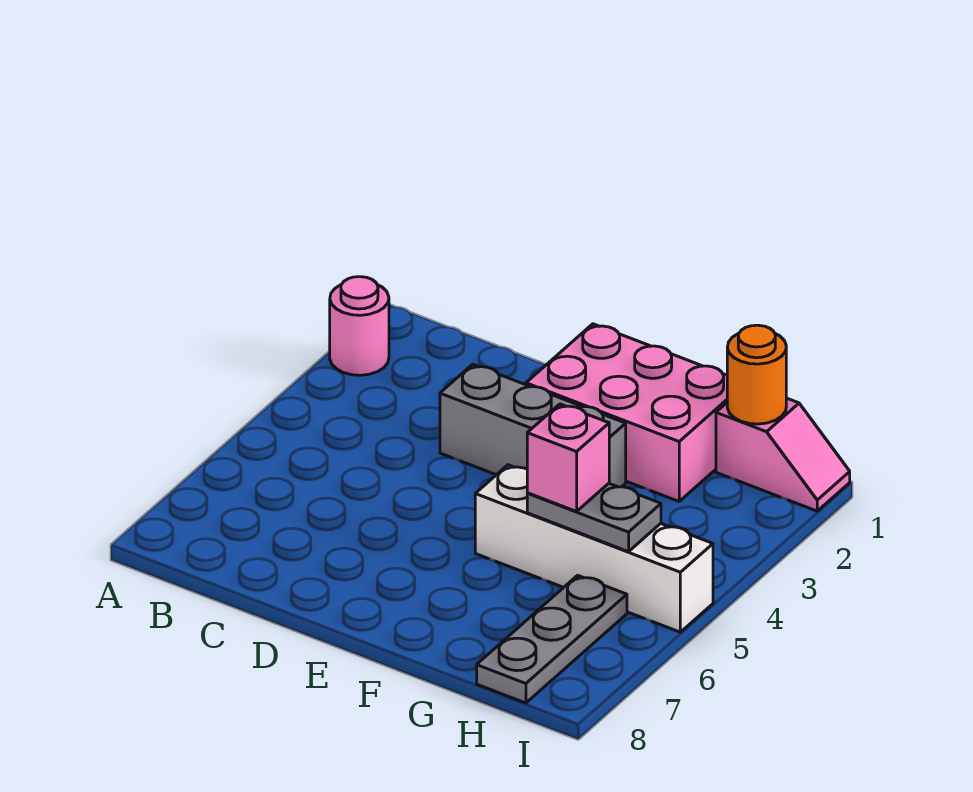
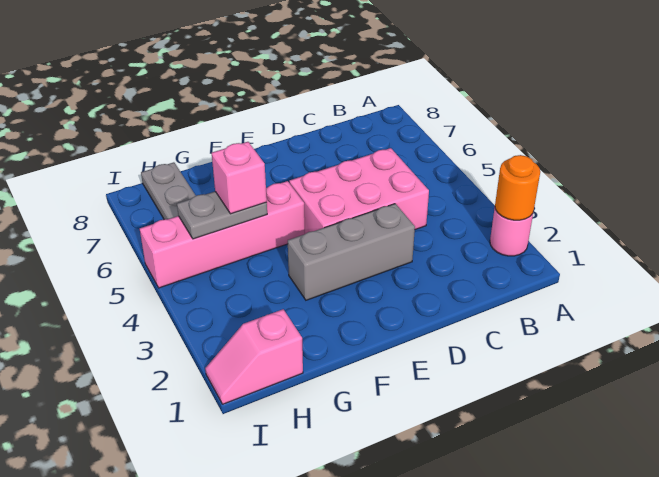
pink 2x3 brick [526,324,727,501] -> pink 2x3 brick moved to [289,148,429,234]
white 1x4 brick [475,465,713,632] -> pink 1x4 brick [140,181,305,288]
orange 1x1 round brick [727,325,786,424] -> orange 1x1 round brick moved to [495,155,540,220]

